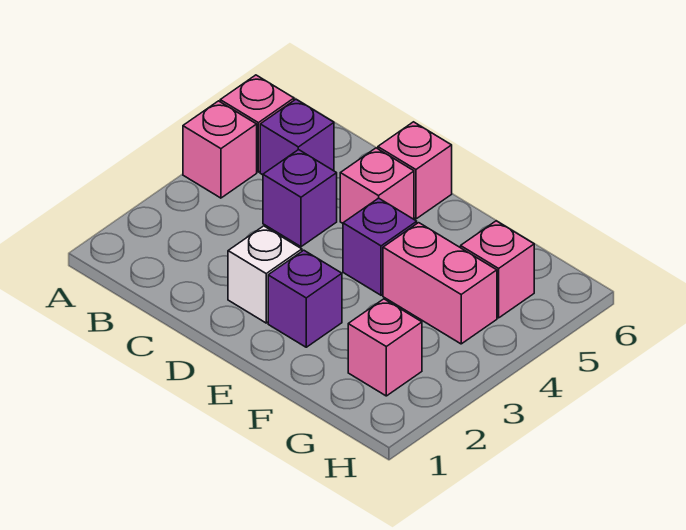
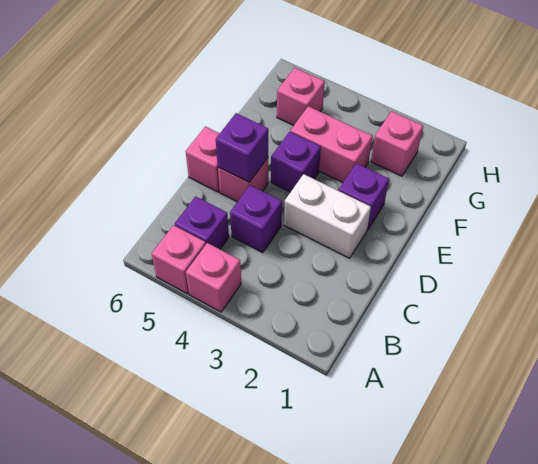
white 1x1 brick [228,226,302,323] -> white 1x2 brick [284,174,371,258]
none -> purple 1x1 brick [216,113,268,182]
pink 1x2 brick [383,223,497,344] -> pink 1x2 brick turned to [290,106,372,182]

